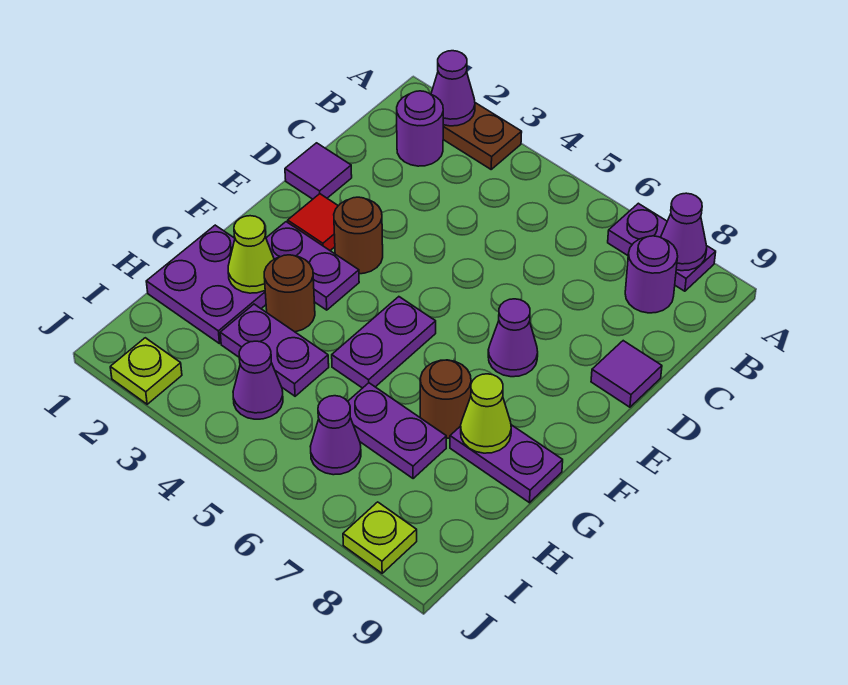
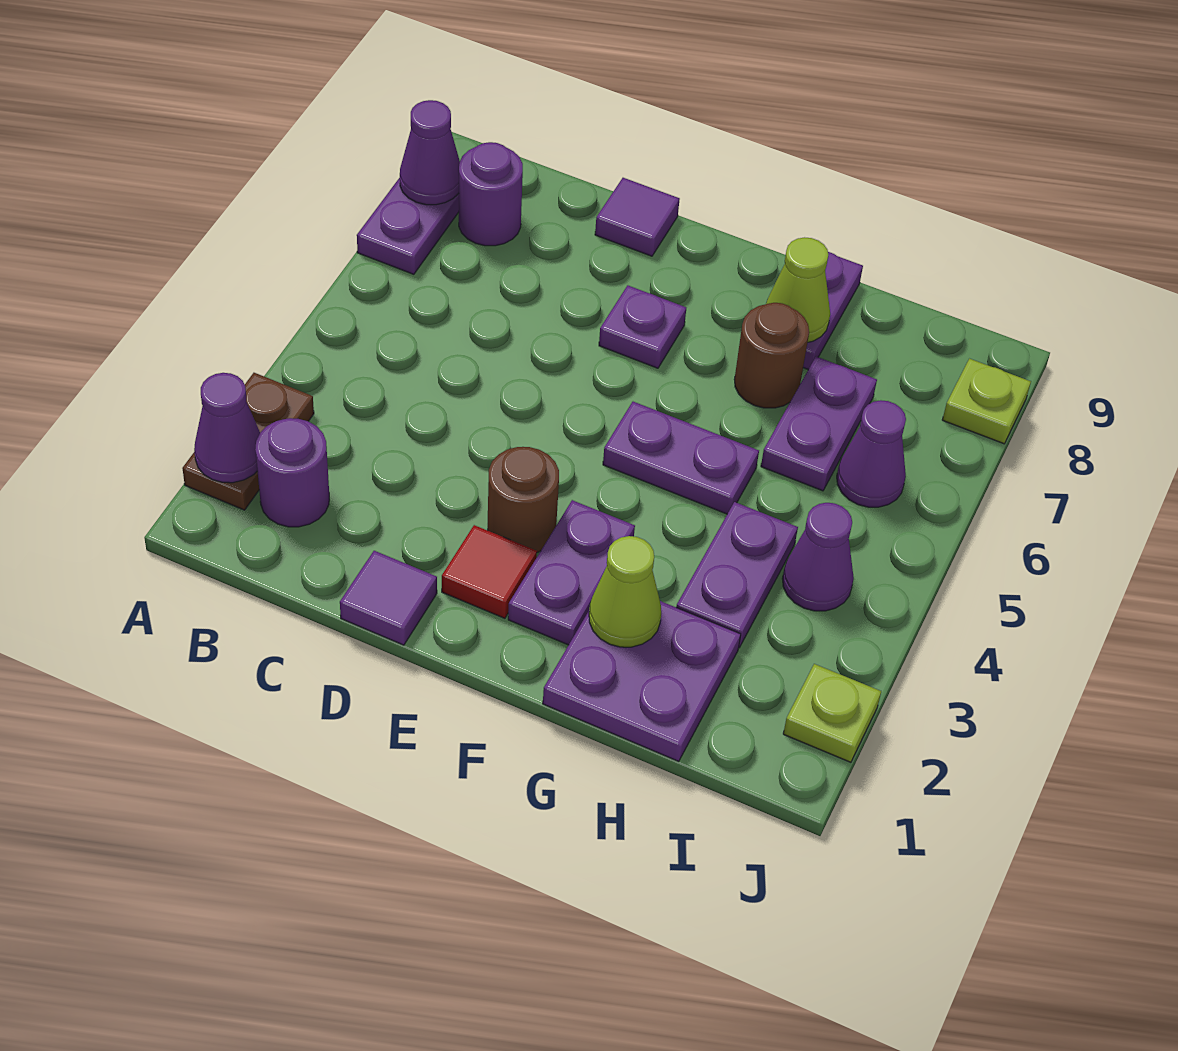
purple 1x1 cone [488,299,538,377] -> purple 1x1 plate [599,285,686,368]
brown 1x1 round brick [264,255,315,332] -> none

